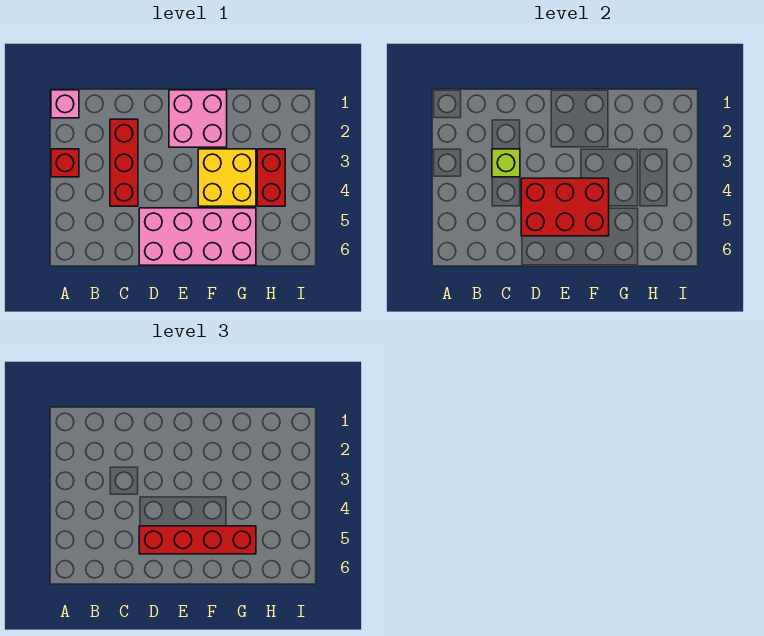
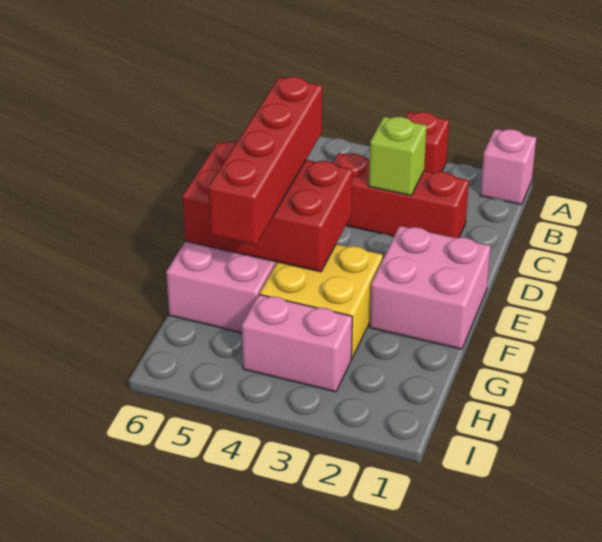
red 2x3 brick [521,178,609,236] -> red 2x3 brick turned to [183,141,352,272]
red 1x2 brick [257,149,285,206] -> pink 1x2 brick [242,295,352,392]

